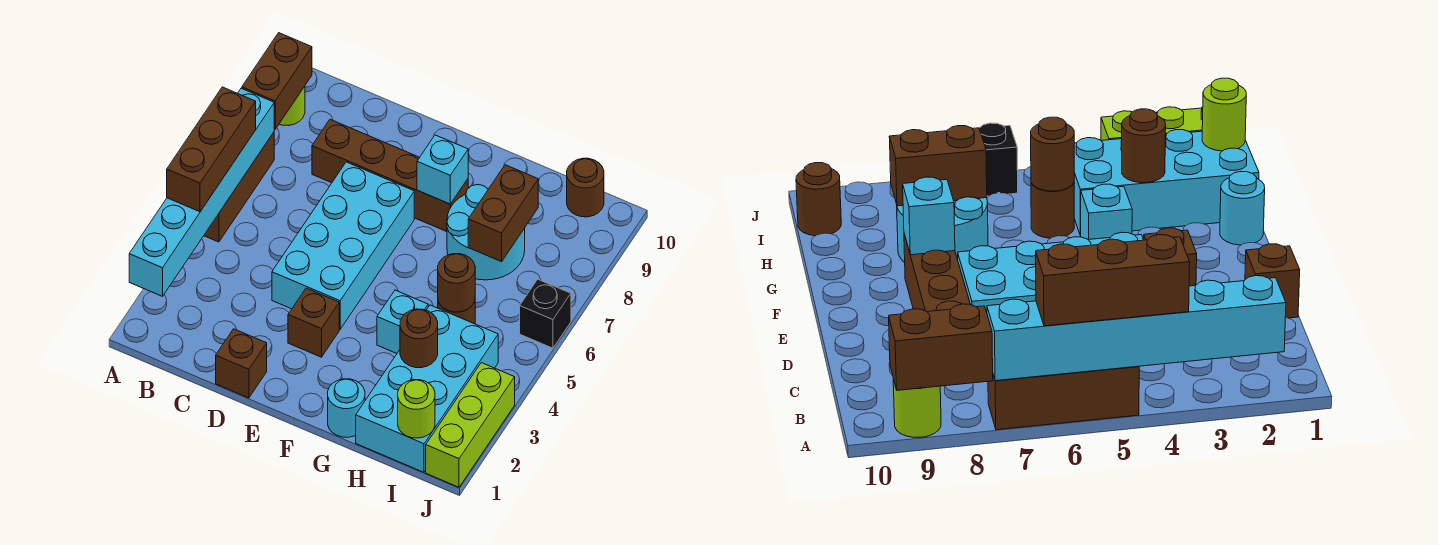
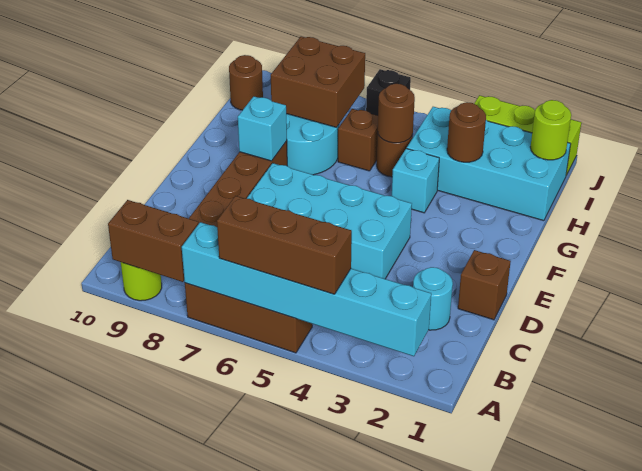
brown 1x1 brick [288,288,339,357] -> brown 1x1 brick moved to [338,109,378,171]
cyan 1x1 round brick [328,379,365,437] -> cyan 1x1 round brick moved to [413,267,453,330]
brown 1x2 brick [468,165,538,262] -> brown 2x2 brick [271,37,365,128]

